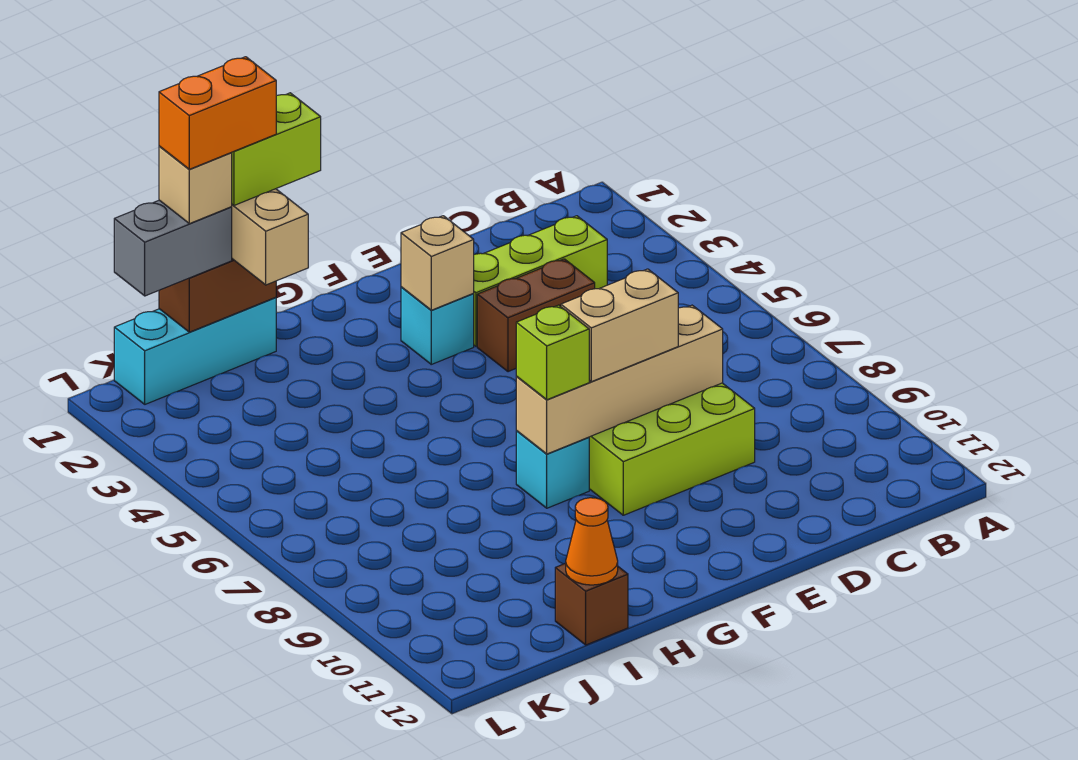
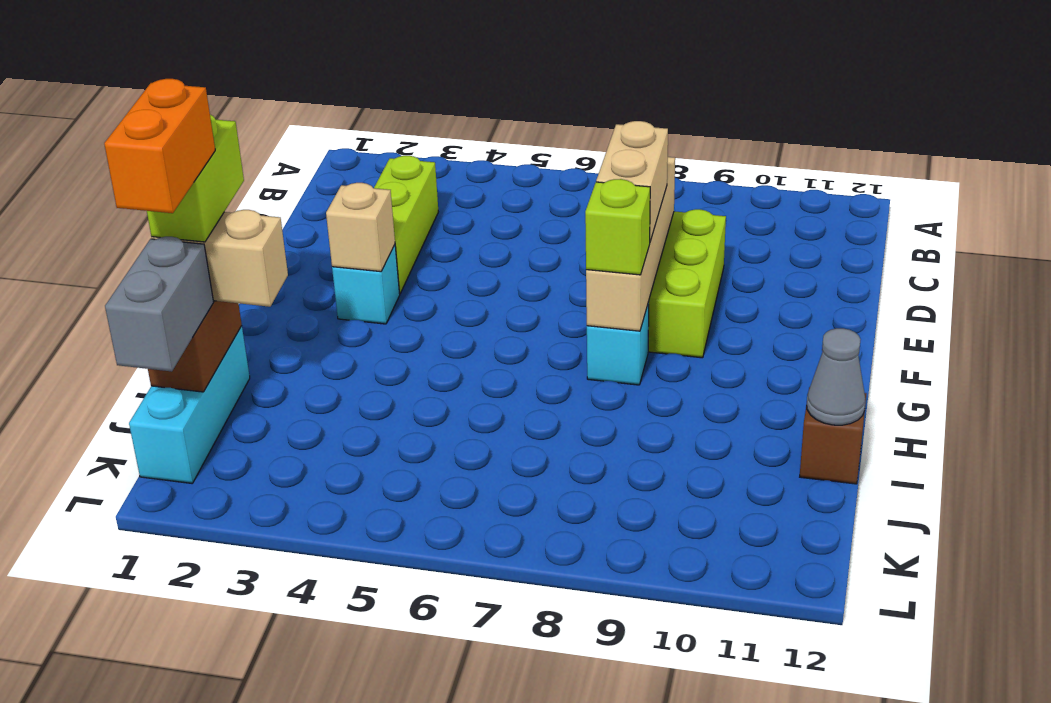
brown 1x2 brick [477,259,595,372] -> none
orange 1x1 cone [566,498,618,585] -> grey 1x1 cone [807,328,866,425]
tan 1x1 brick [159,146,232,224] -> none

